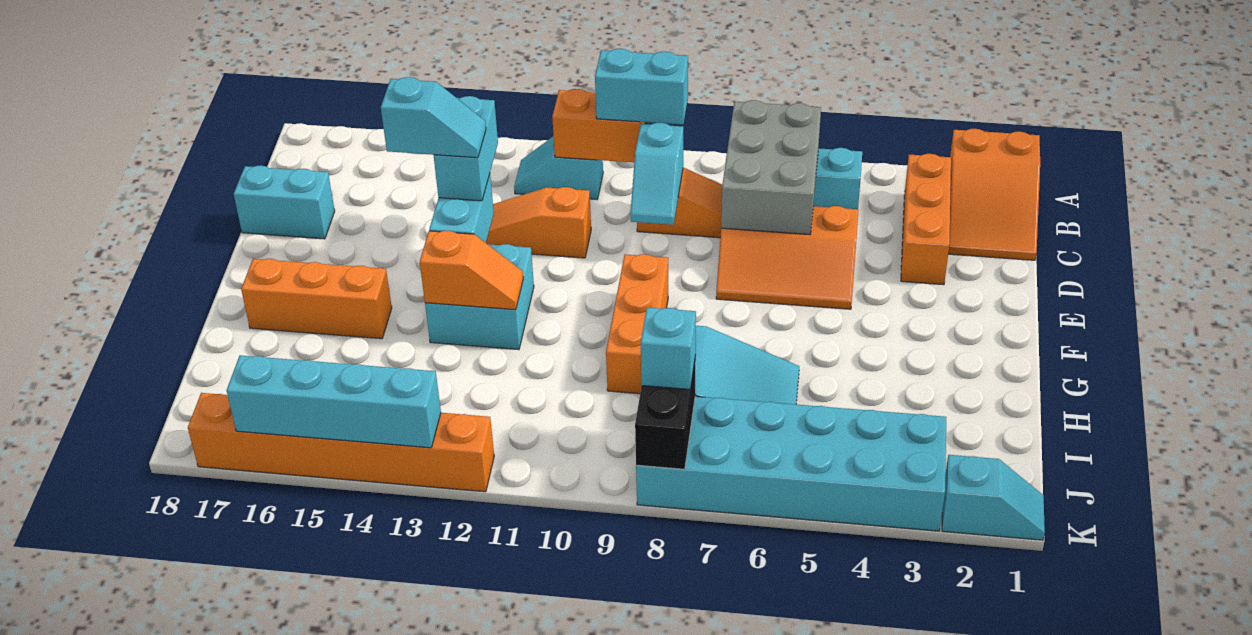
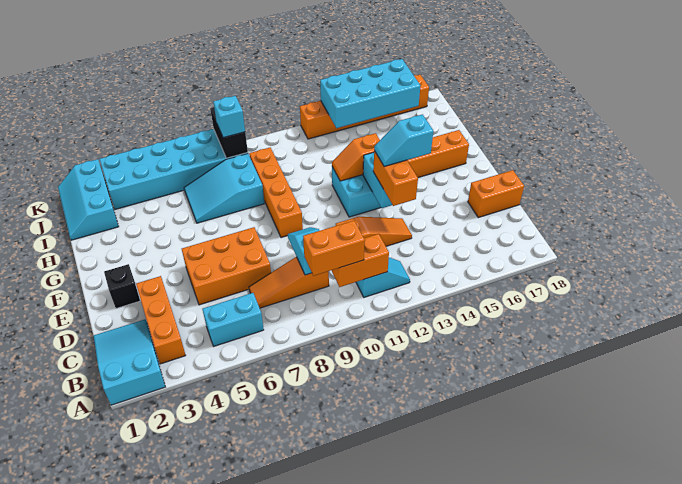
orange 2x3 slope [948,129,1040,260] -> cyan 2x3 slope [94,320,165,405]
grey 2x3 brick [721,100,821,235] -> none
cyan 1x2 brick [595,49,688,125] -> orange 1x2 brick [303,221,365,276]
orange 2x3 slope [716,206,858,309] -> orange 2x3 brick [182,227,271,305]
cyan 1x2 brick [434,96,498,201] -> orange 1x2 brick [373,151,418,206]
cyan 1x2 brick [234,166,335,239] -> orange 1x2 brick [468,170,524,218]
none -> black 1x1 brick [104,264,140,308]
orange 1x3 brick [606,254,668,394] -> orange 1x4 brick [249,148,303,238]
cyan 1x2 slope [942,455,1045,540] -> cyan 2x3 slope [58,159,119,240]
cyan 1x4 brick [227,355,441,448] -> cyan 2x4 brick [320,59,421,128]

